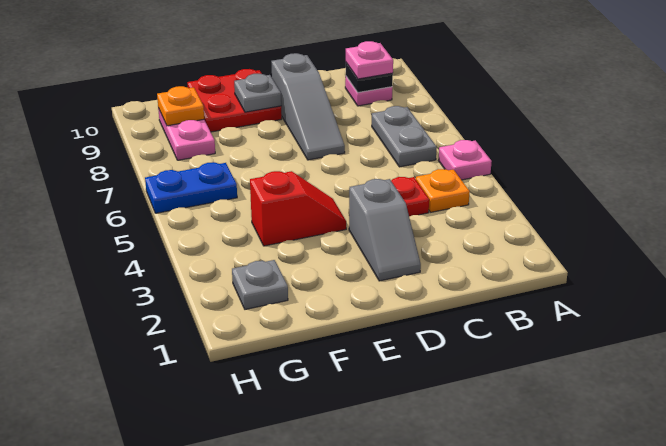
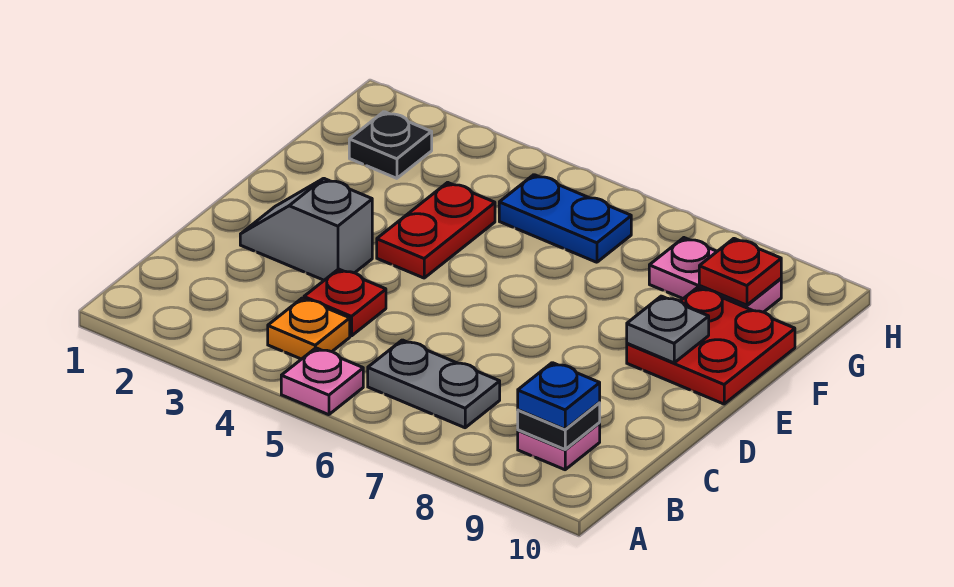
pink 1x1 plate [346,41,393,79] -> blue 1x1 plate [518,363,600,429]
grey 1x3 slope [271,53,345,160] -> none
red 1x2 slope [250,171,346,246] -> red 1x2 plate [377,182,495,278]
grey 1x1 plate [232,260,288,309] -> black 1x1 plate [349,112,432,178]
blue 1x2 plate [145,162,237,213] -> blue 1x2 plate turned to [499,175,631,262]
orange 1x1 plate [157,86,204,126] -> red 1x1 plate [699,239,781,305]

